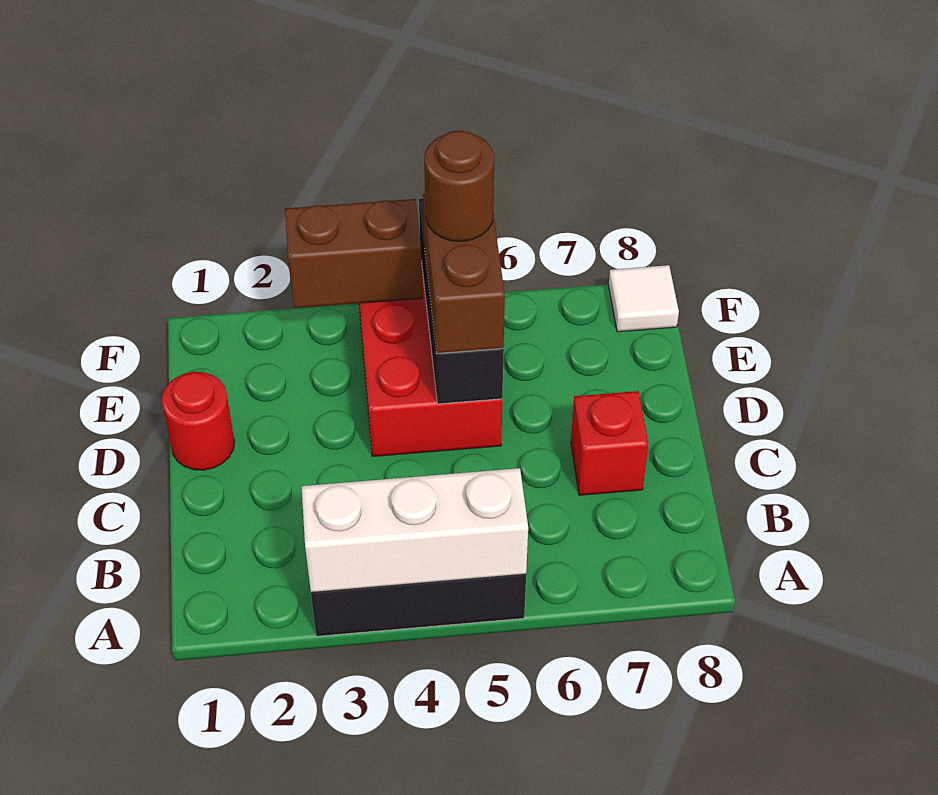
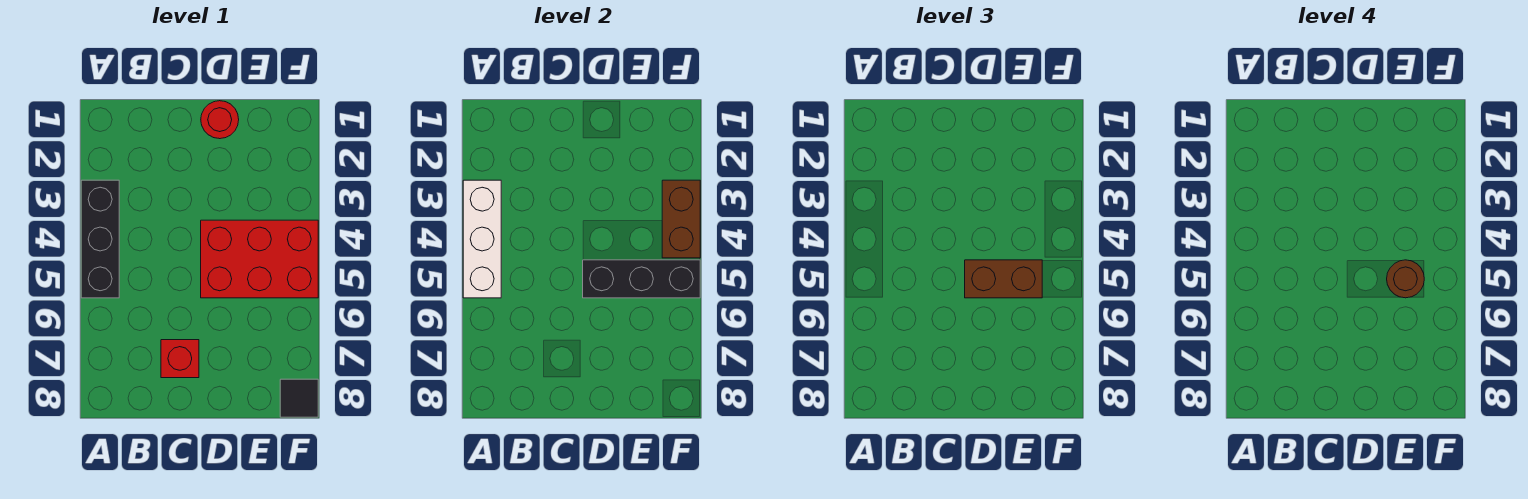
white 1x1 tile [609,265,679,332] -> black 1x1 tile [280,379,318,417]

